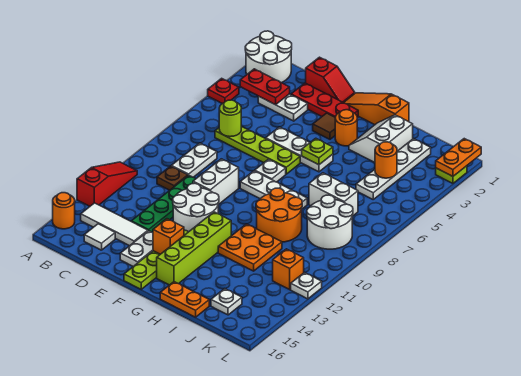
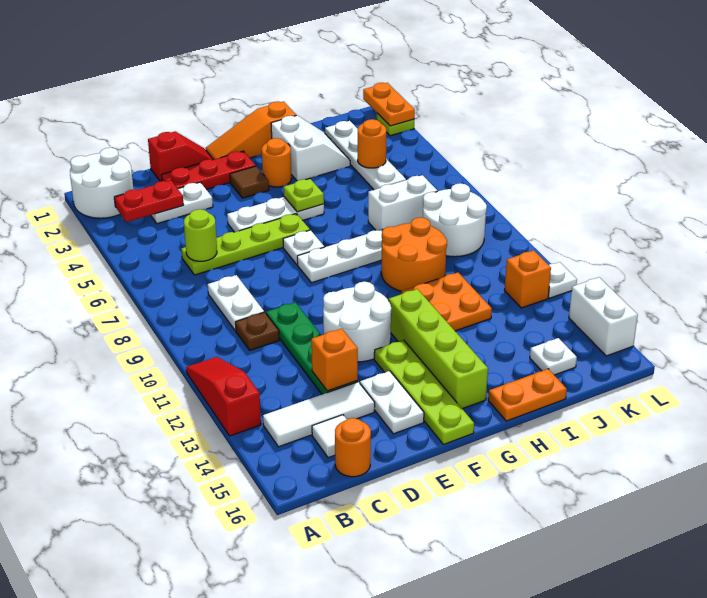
red 1x1 plate [208,78,239,104] -> none
orange 1x1 round brick [53,193,75,229] -> orange 1x1 round brick moved to [335,418,371,477]
white 1x2 brick [193,159,239,205] -> white 1x2 brick moved to [569,277,638,356]
orange 1x1 brick [153,219,184,254] -> orange 1x1 brick moved to [311,329,358,391]
white 2x2 slope [349,115,413,163] -> white 2x2 slope turned to [271,115,350,181]

